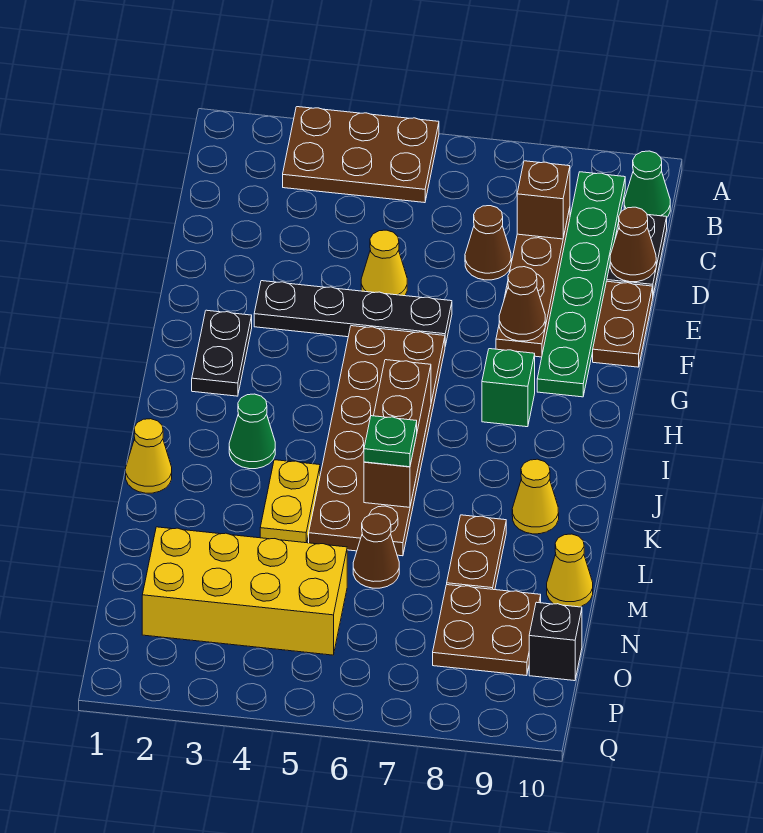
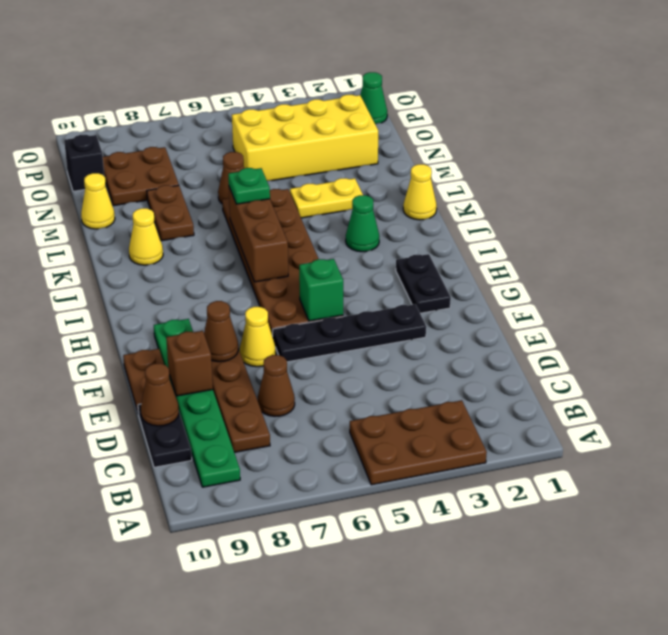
green 1x1 cone [624,151,670,217] -> green 1x1 cone moved to [360,72,387,124]
brown 1x1 brick [517,161,570,239] -> brown 1x1 brick moved to [166,331,213,396]
yellow 1x1 cone [361,230,407,296] -> yellow 1x1 cone moved to [240,307,276,367]
green 1x1 brick [482,349,535,427] -> green 1x1 brick moved to [299,259,343,321]
yellow 1x2 plate [260,460,320,543] -> yellow 1x2 plate turned to [290,178,363,218]

